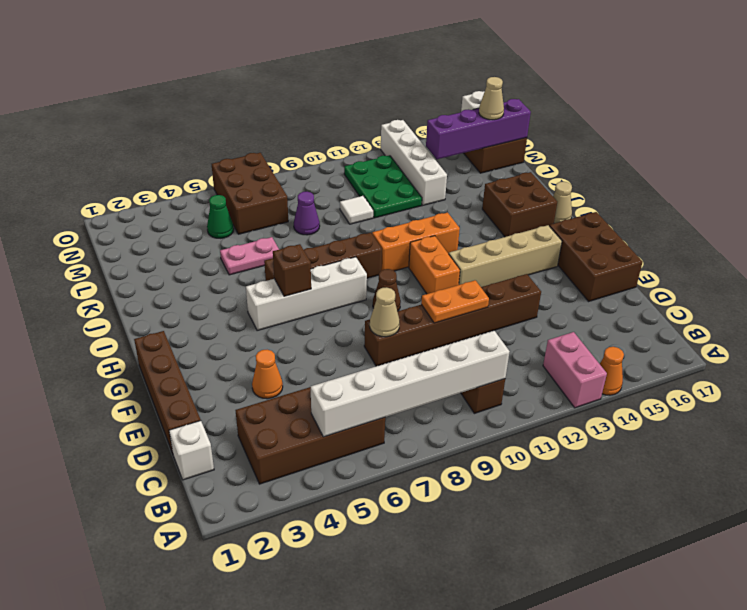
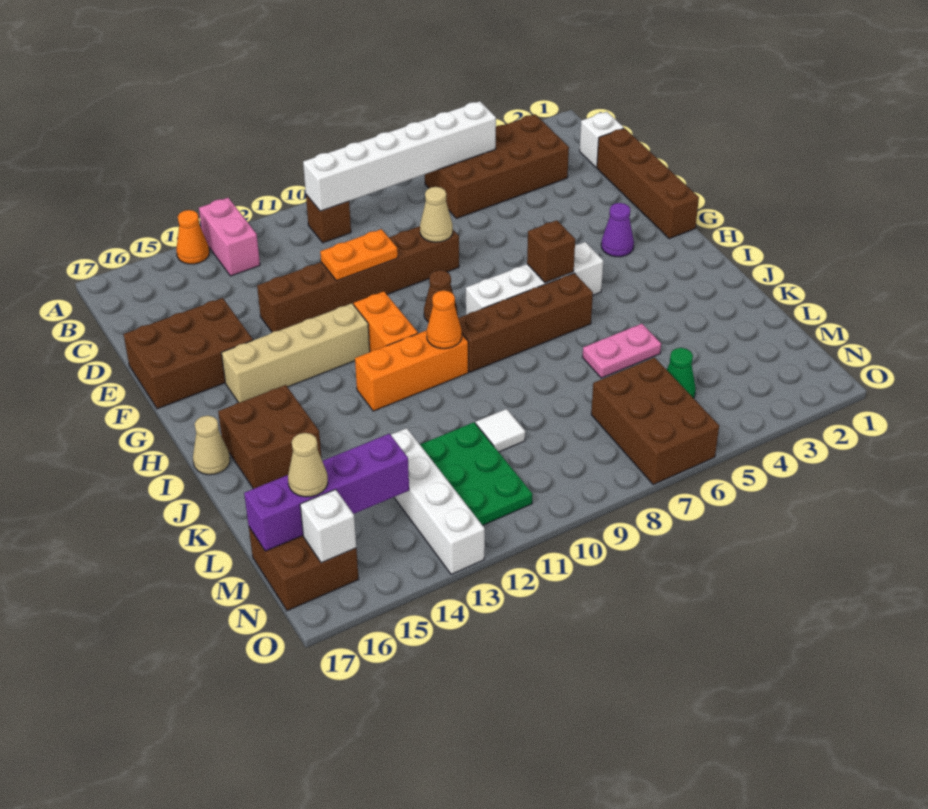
orange 1x1 cone [252,350,283,399] -> orange 1x1 cone moved to [427,290,462,349]
brown 2x3 brick [549,212,642,301] -> brown 2x3 brick turned to [123,298,253,409]
purple 1x1 cone [294,192,320,235] -> purple 1x1 cone moved to [601,203,634,257]

